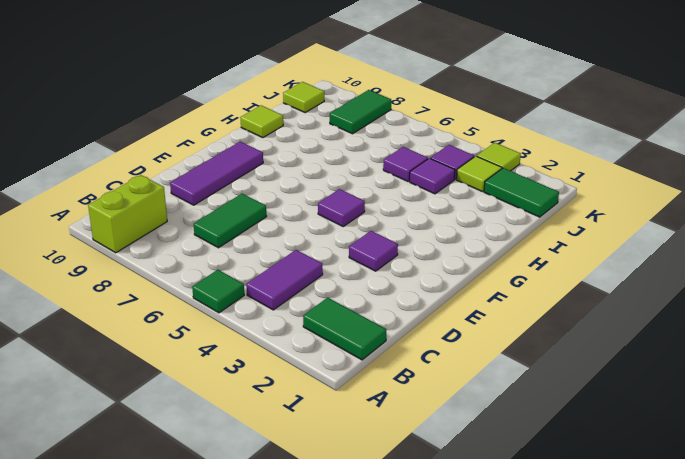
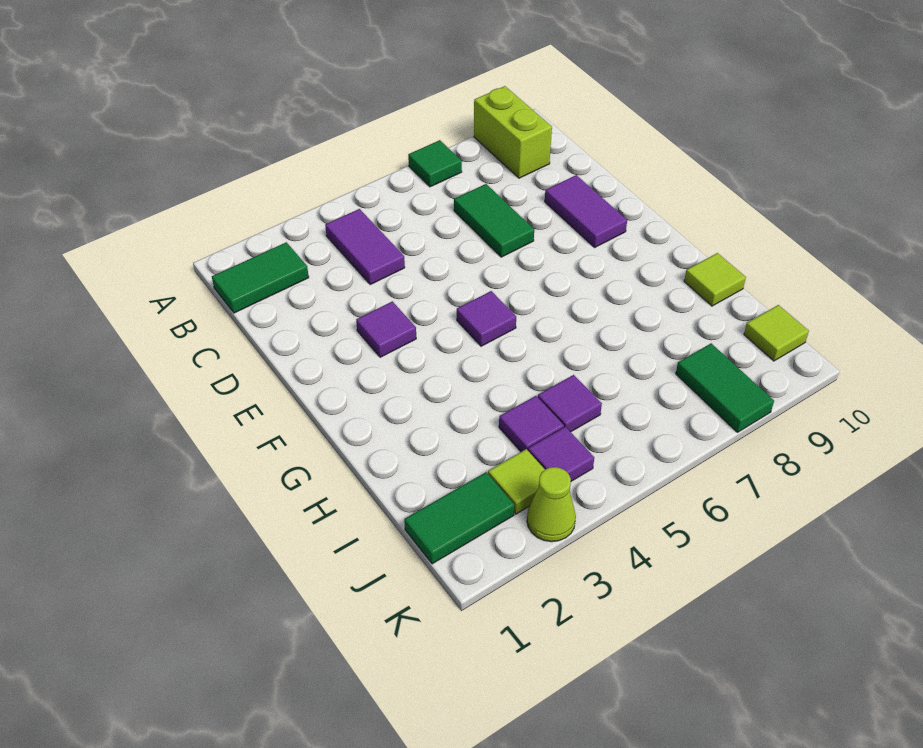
green 1x1 tile [192,270,244,313] -> green 1x1 tile moved to [408,140,462,187]
purple 1x3 tile [170,142,263,205] -> purple 1x2 tile [545,175,627,247]
lime 1x1 tile [477,143,521,171] -> lime 1x1 cone [527,467,576,542]

